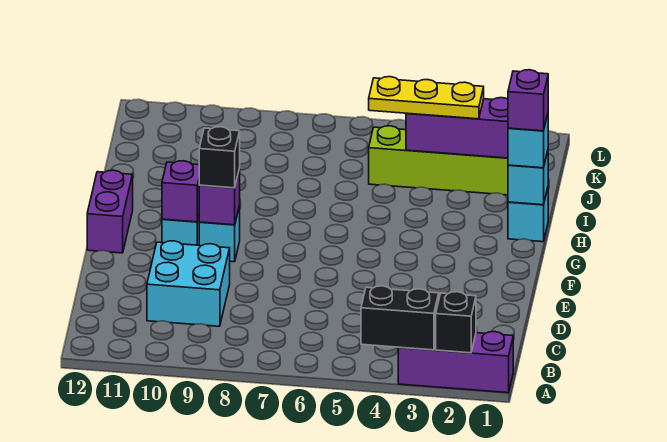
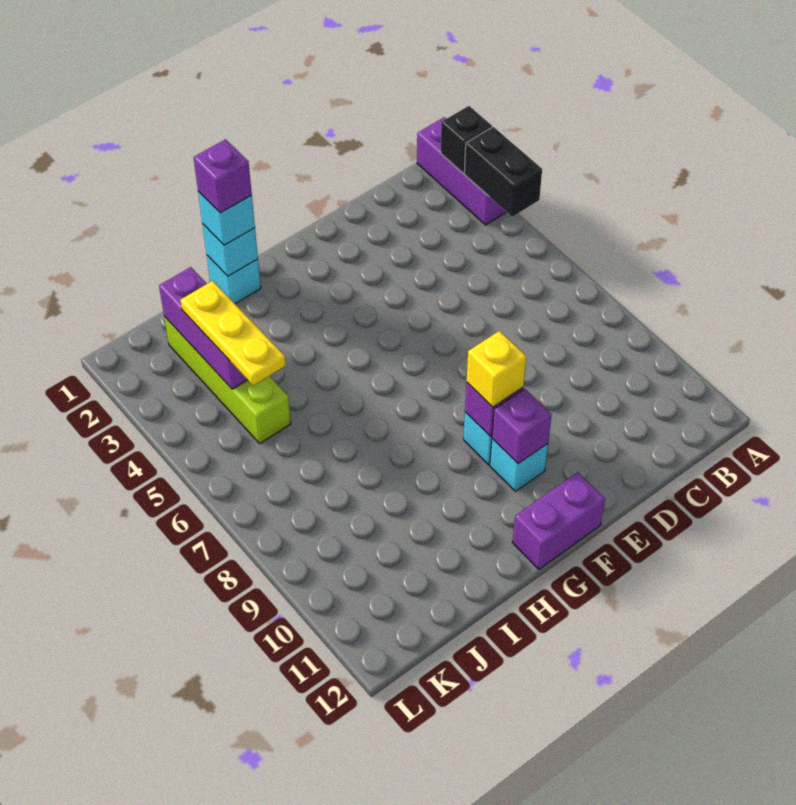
cyan 2x2 brick [147,241,230,326] -> none
black 1x1 brick [199,127,240,188] -> yellow 1x1 brick [467,331,526,407]

